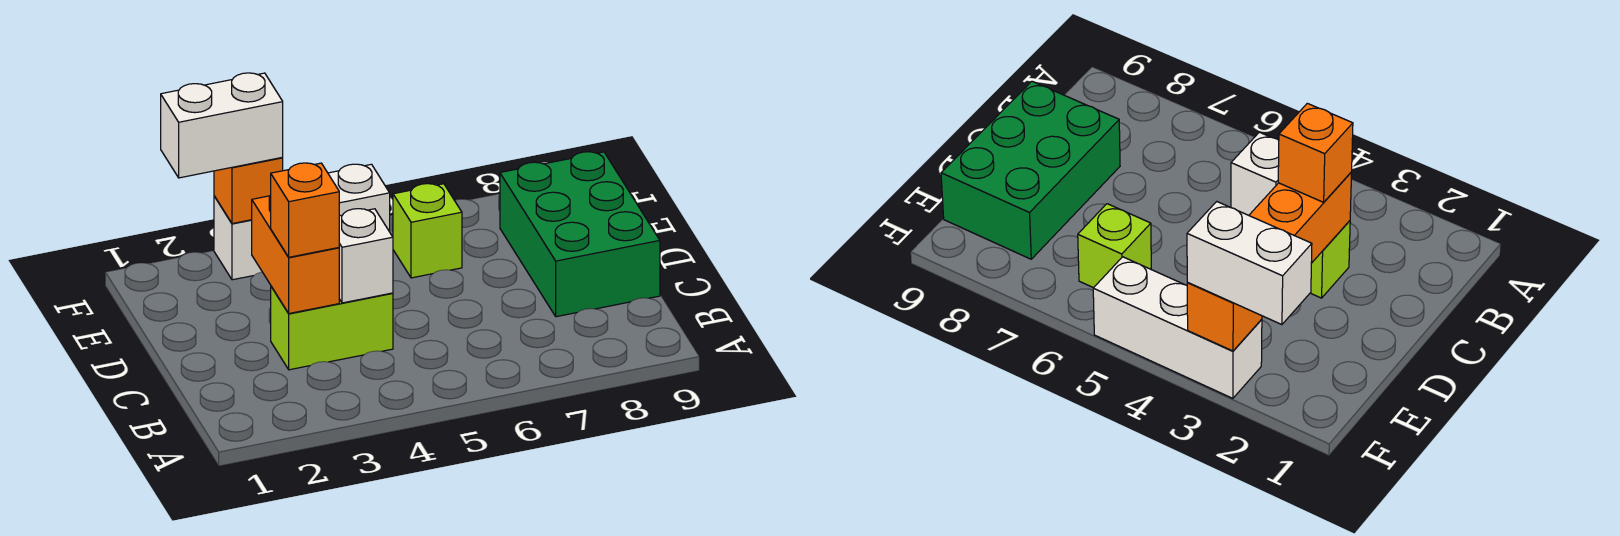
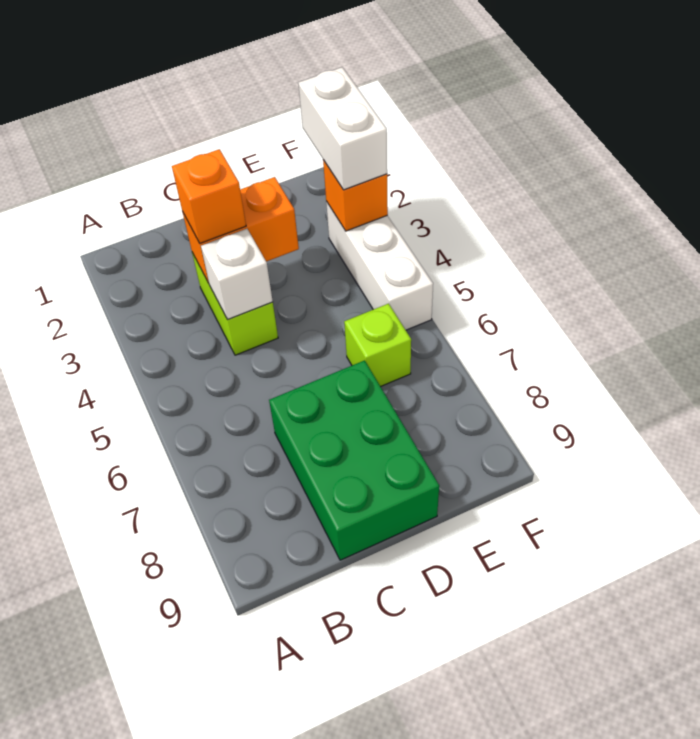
green 2x3 brick [500,152,660,317] -> green 2x3 brick turned to [269,360,439,560]

